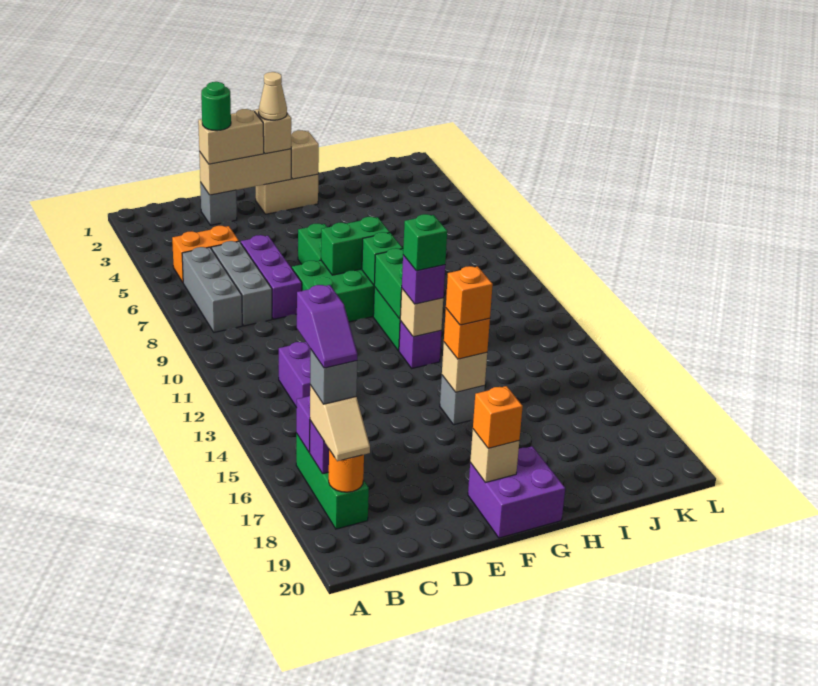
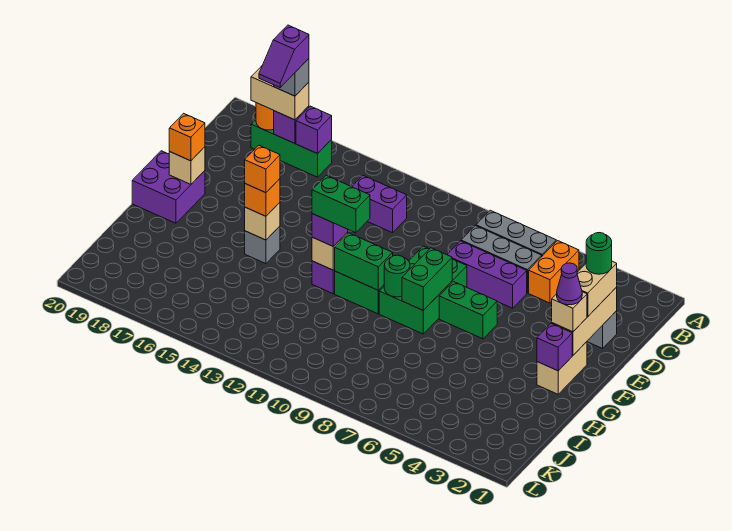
purple 1x2 slope [297,285,357,368] -> purple 1x2 slope turned to [259,25,309,87]
tan 1x2 slope [310,385,370,461] -> tan 1x2 brick [251,66,309,120]
tan 1x1 cone [259,72,287,120] -> purple 1x1 cone [557,263,582,305]
tan 1x1 brick [291,130,319,179] -> purple 1x1 brick [537,323,572,371]
green 1x1 brick [362,232,403,285] -> green 1x1 round brick [384,255,410,297]
green 1x1 brick [403,214,447,271] -> green 1x2 brick [312,175,370,233]

